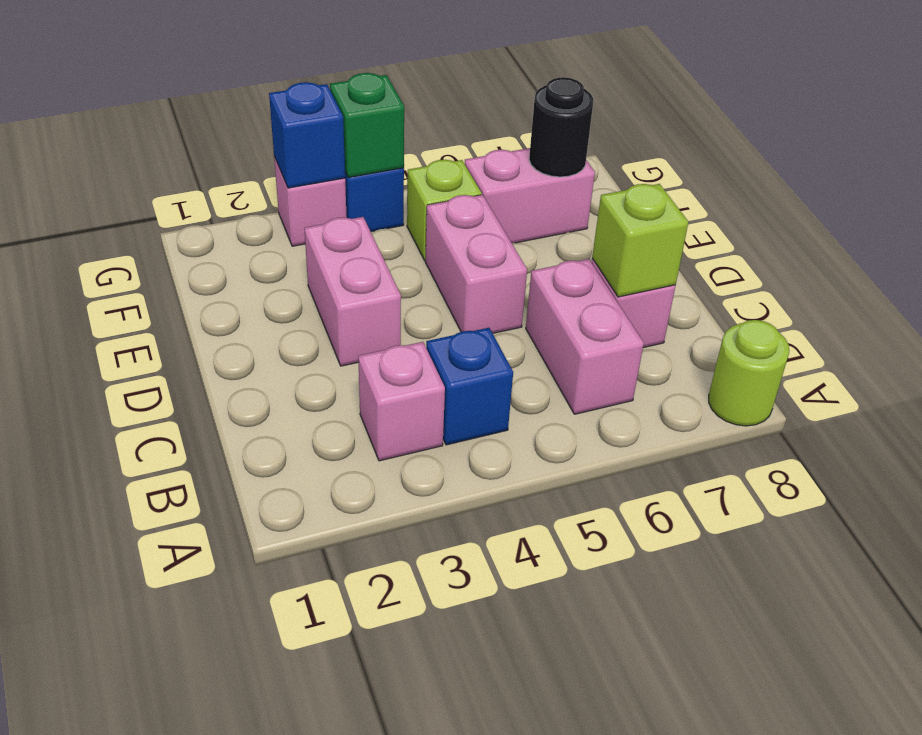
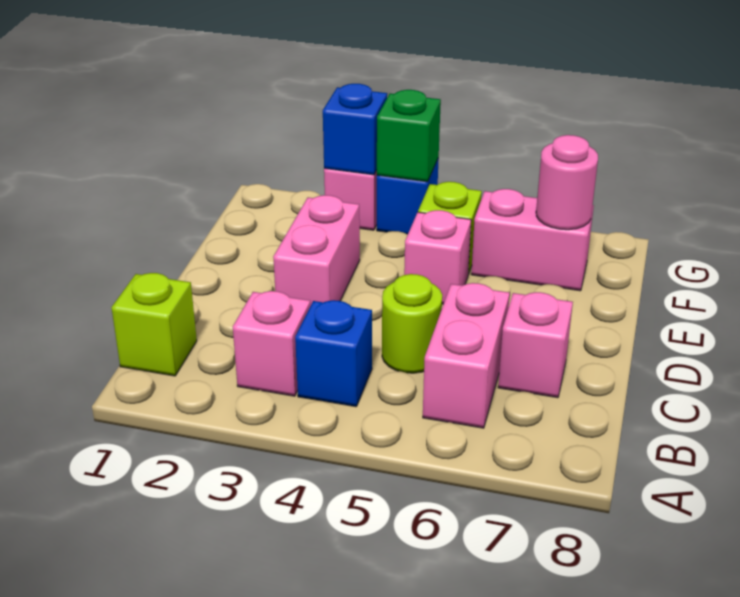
lime 1x1 round brick [709,320,789,426] -> lime 1x1 round brick moved to [382,274,442,373]
lime 1x1 brick [592,184,688,297] -> lime 1x1 brick moved to [111,273,197,376]
pink 1x2 brick [425,195,527,333] -> pink 1x1 brick [404,210,471,304]
black 1x1 round brick [529,77,594,177] -> pink 1x1 round brick [536,135,598,230]

